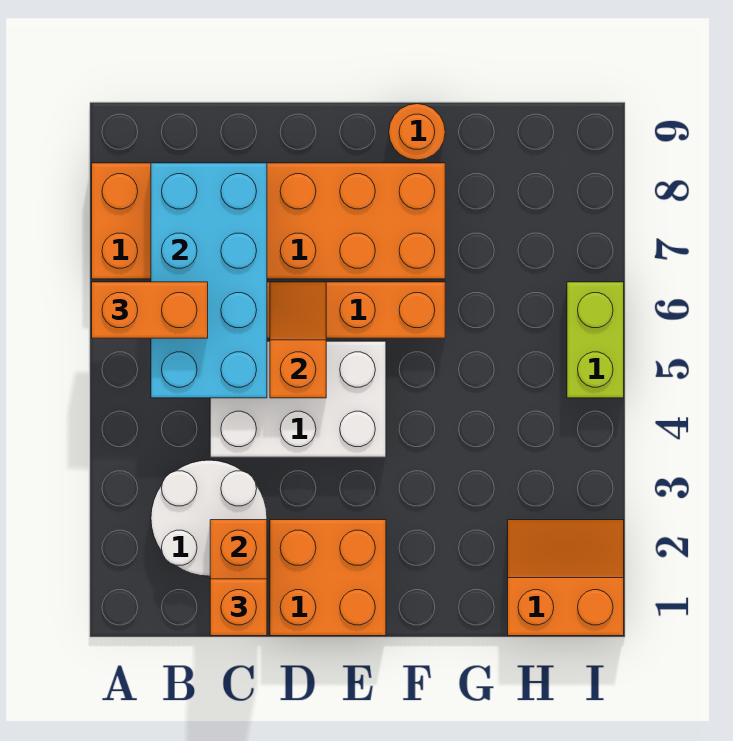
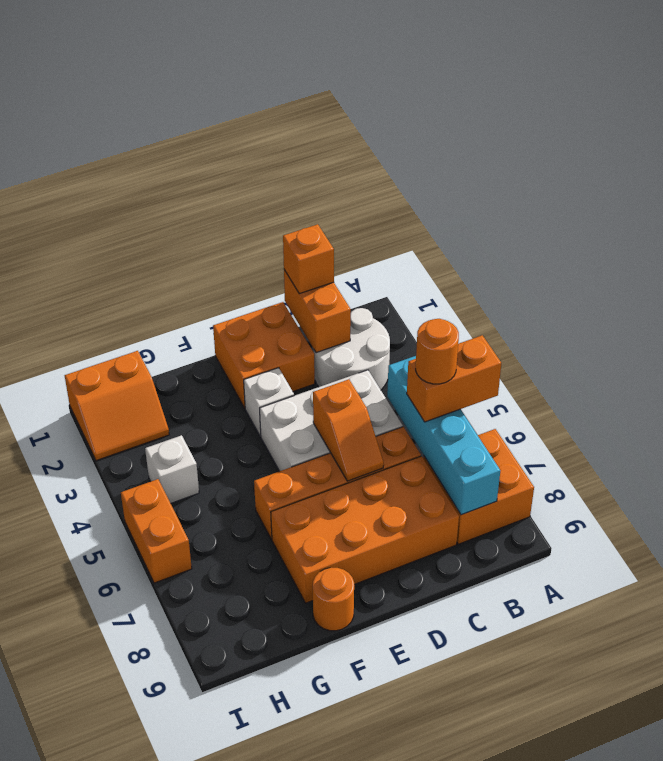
cyan 2x4 brick [151,163,267,398] -> cyan 1x4 brick [387,356,500,515]
none -> orange 1x1 round brick [416,319,459,384]
none -> white 1x1 brick [244,368,294,437]
none -> white 1x1 brick [145,435,199,503]
lime 1x2 brick [567,282,624,398] -> orange 1x2 brick [121,479,192,583]

